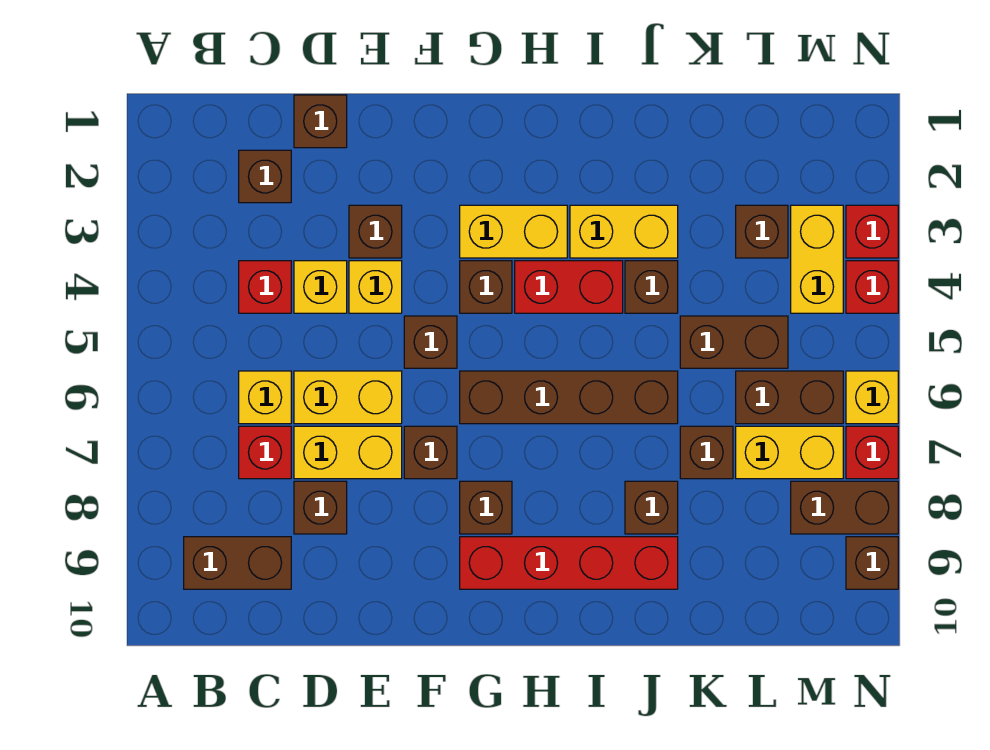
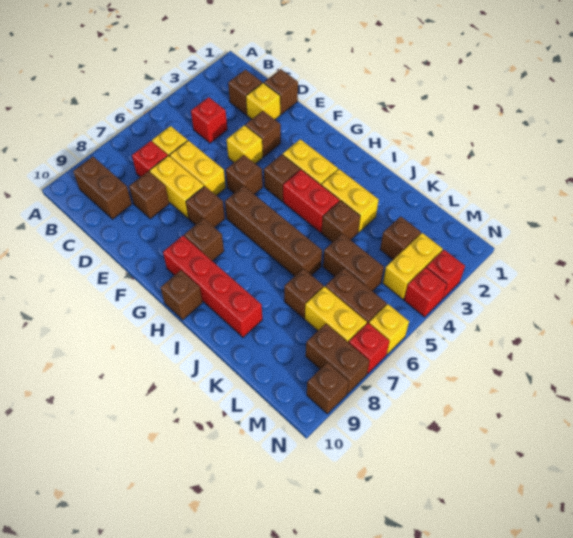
yellow 1x1 brick [294,261,347,313] -> yellow 1x1 brick moved to [246,83,280,119]
brown 1x1 brick [625,481,678,534] -> brown 1x1 brick moved to [161,270,203,320]

